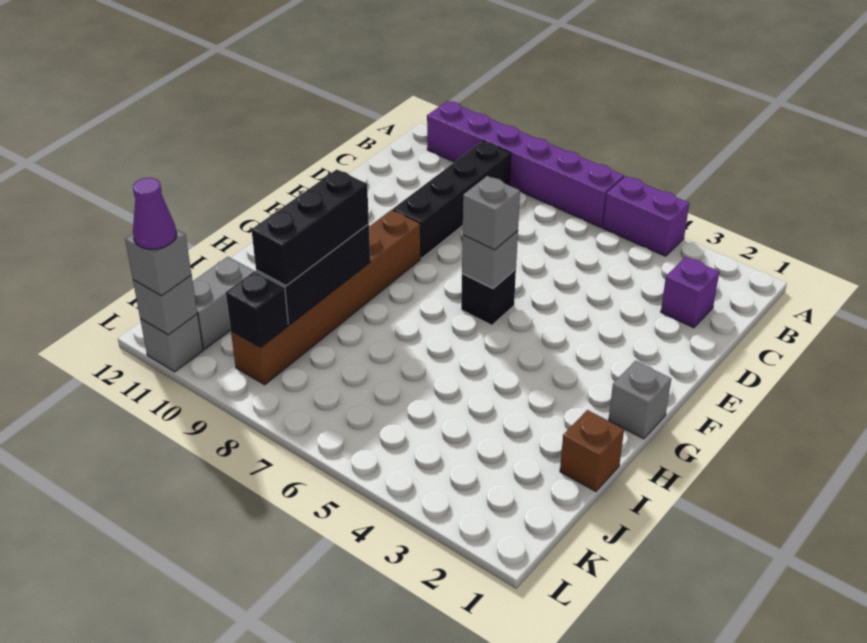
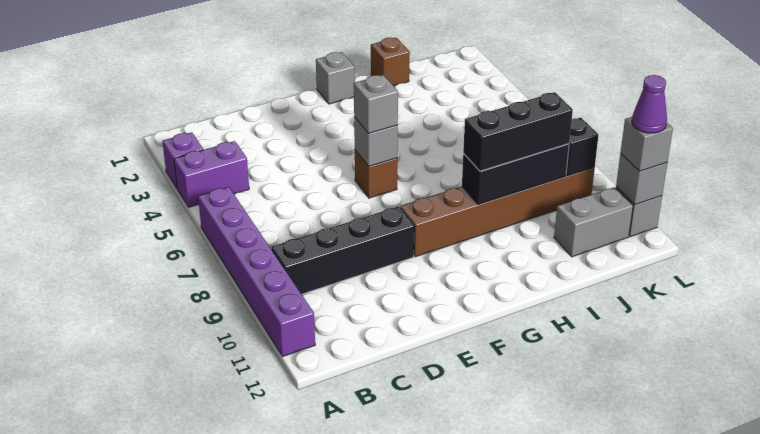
purple 1x2 brick [603,176,689,256] -> purple 1x2 brick turned to [174,141,249,207]
purple 1x1 brick [661,257,719,328] -> purple 1x1 brick moved to [162,132,203,188]
black 1x1 brick [461,269,516,325] -> brown 1x1 brick [355,150,397,198]

